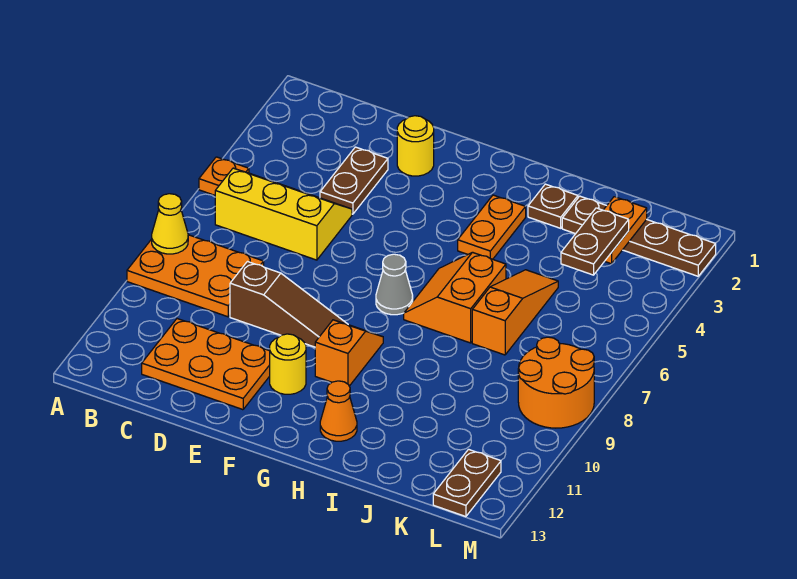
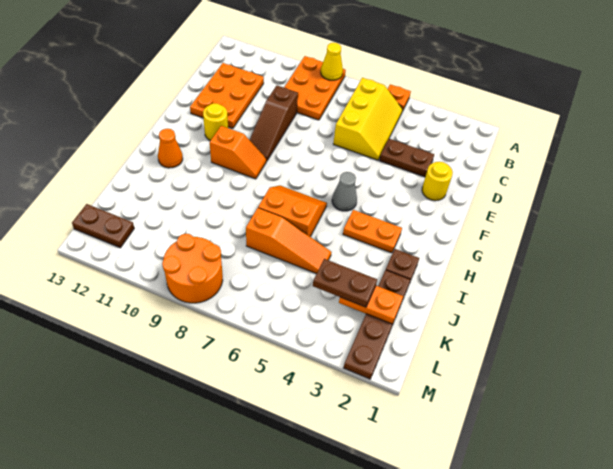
grey 1x1 cone [376,254,413,315] -> grey 1x1 cone moved to [332,172,357,211]

